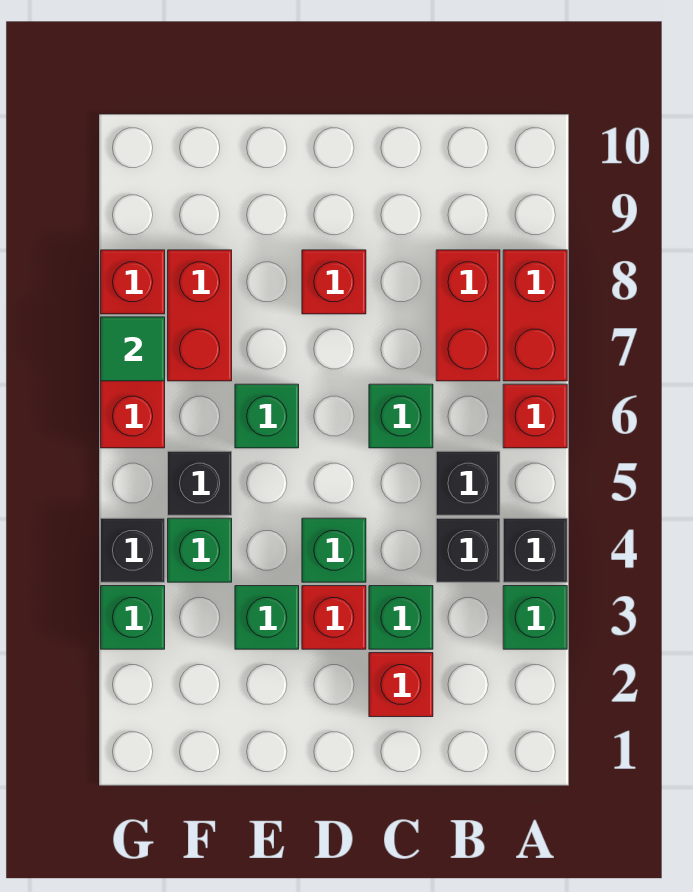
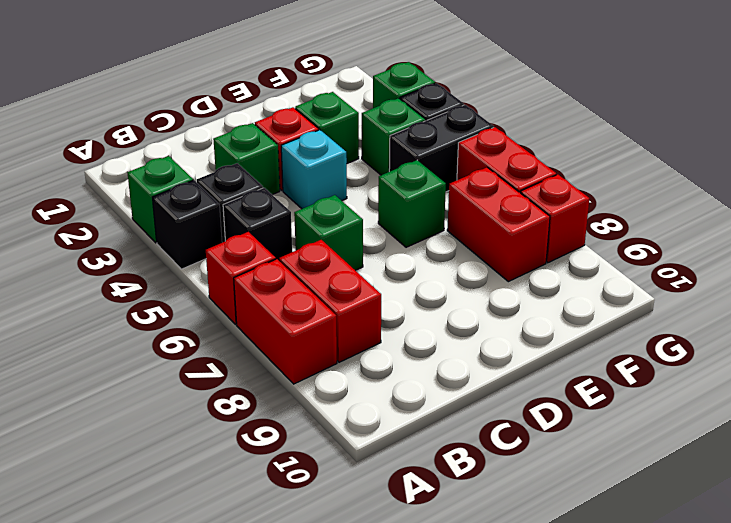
red 1x1 brick [369,653,433,717] -> none
green 1x1 brick [302,518,366,582] -> cyan 1x1 brick [281,130,347,209]
red 1x1 brick [302,250,366,314] -> none
black 1x1 brick [168,451,232,515] -> black 1x2 brick [389,105,494,192]
green 1x1 tile [101,317,165,381] -> none

